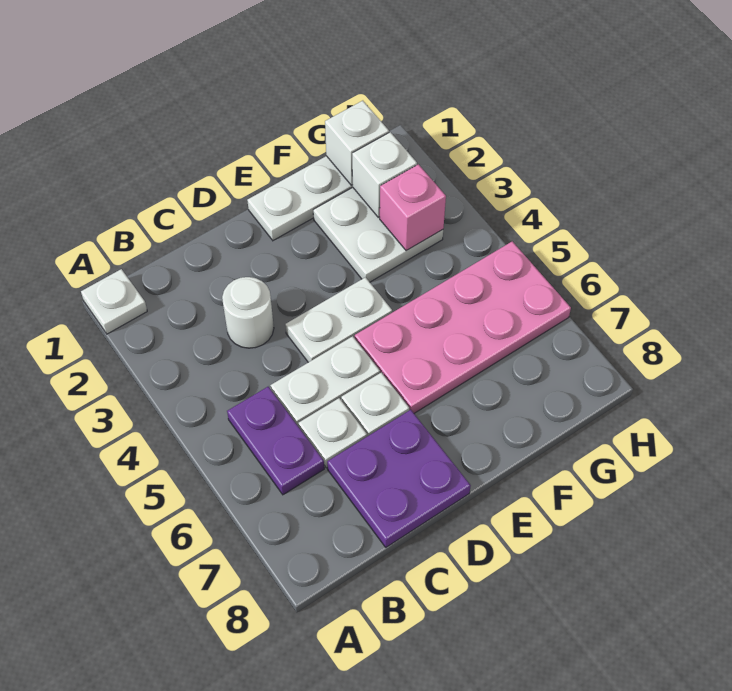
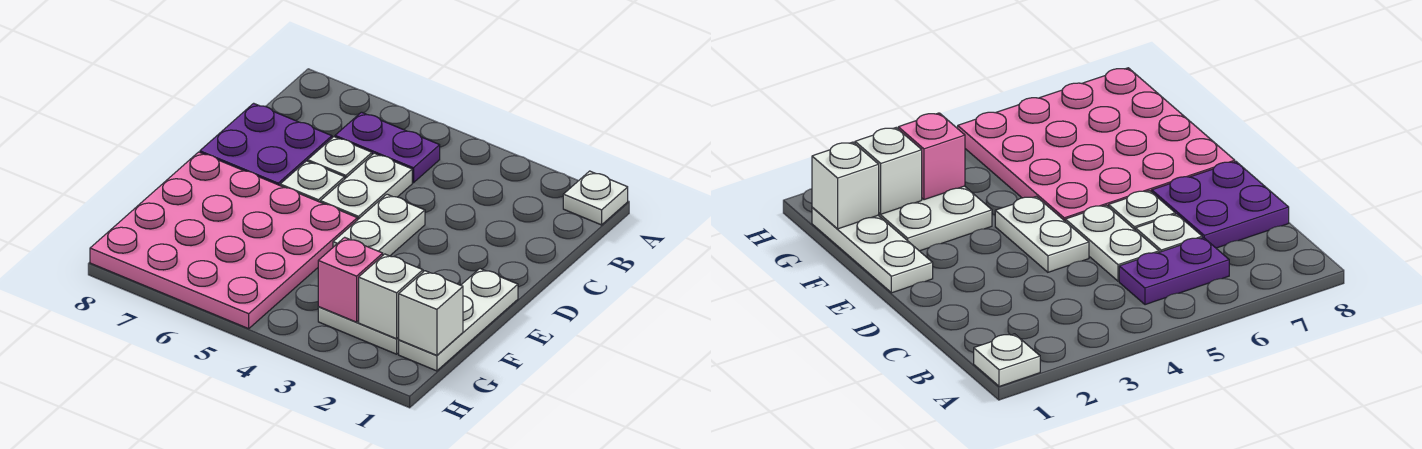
white 1x1 round brick [222,277,274,348] -> none
pink 2x4 plate [355,241,571,413] -> pink 4x4 plate [90,152,357,329]

